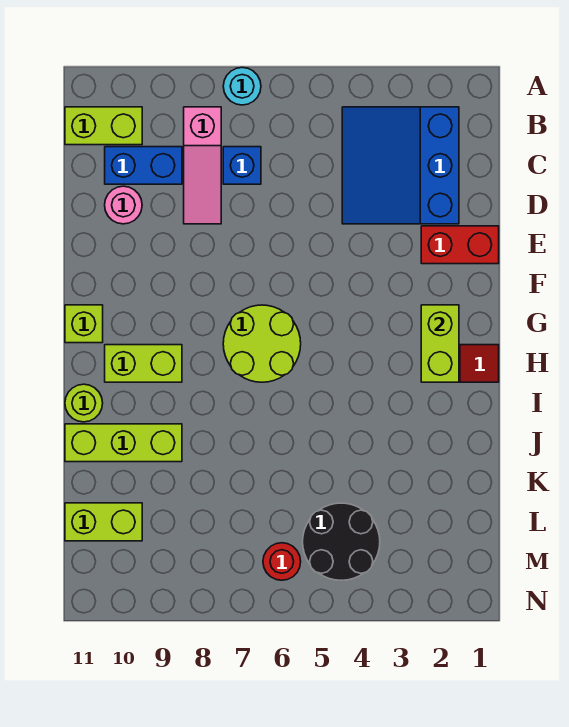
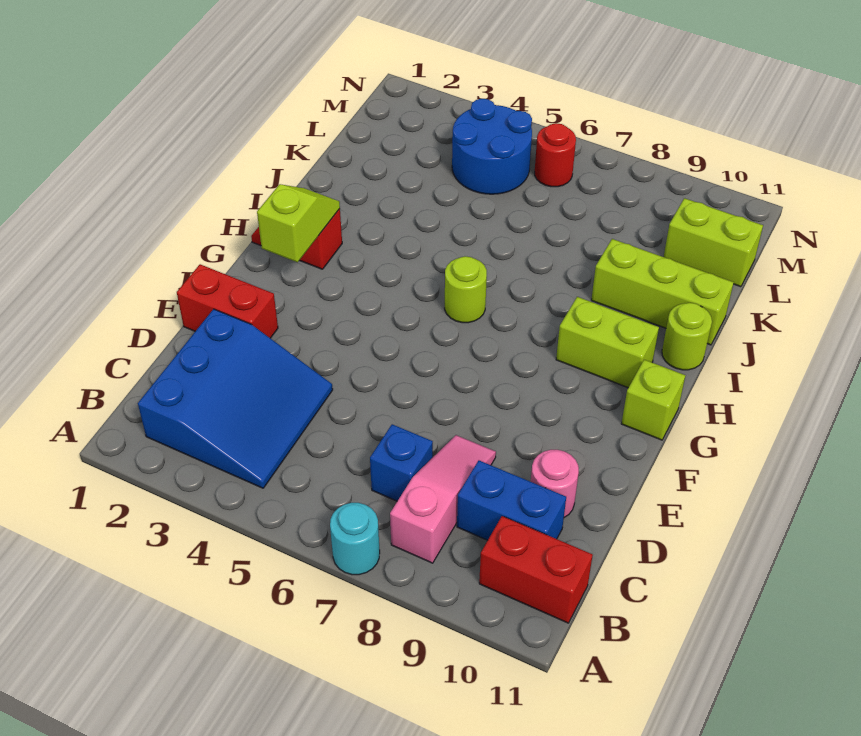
lime 1x2 brick [65,107,142,145] -> red 1x2 brick [479,516,593,623]
lime 1x2 brick [421,305,459,382] -> lime 1x2 slope [257,184,340,262]
lime 2x2 round brick [223,305,301,382] -> lime 1x1 round brick [445,256,487,323]
black 2x2 round brick [303,503,380,580] -> blue 2x2 round brick [452,99,532,194]

